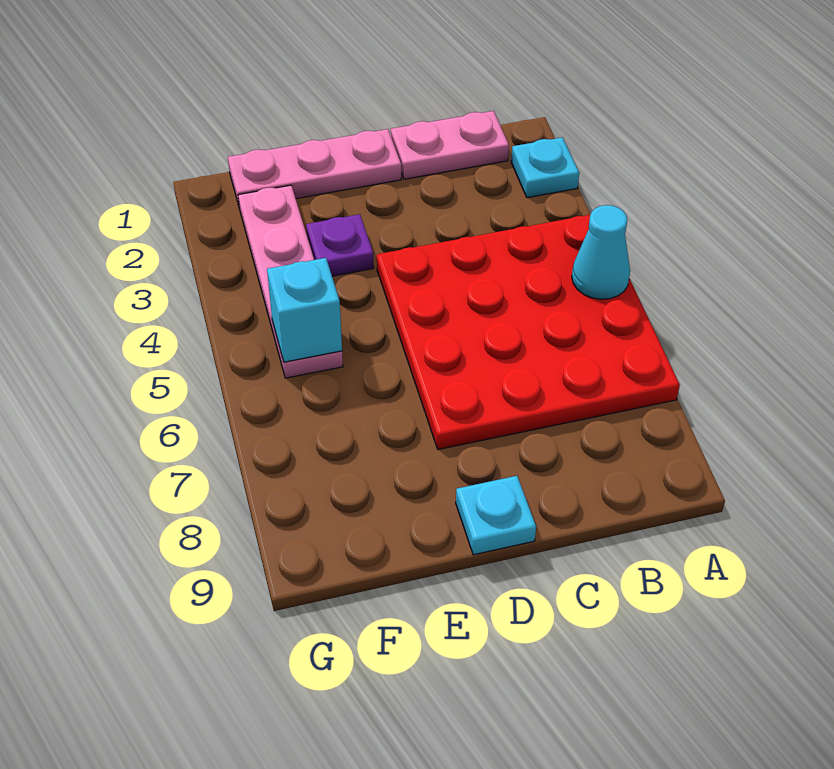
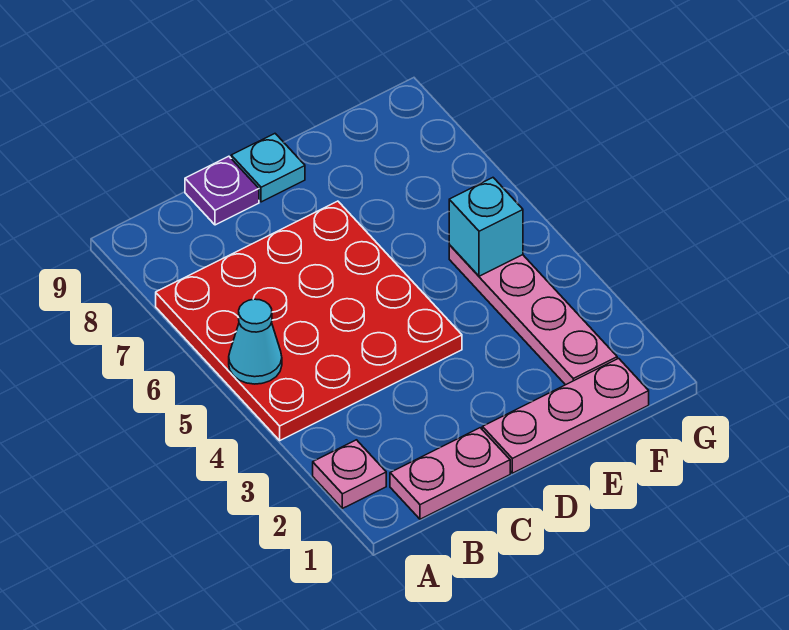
cyan 1x1 plate [511,137,579,198] -> pink 1x1 plate [313,440,386,508]
purple 1x1 plate [306,214,374,276] -> purple 1x1 plate moved to [185,156,259,225]

